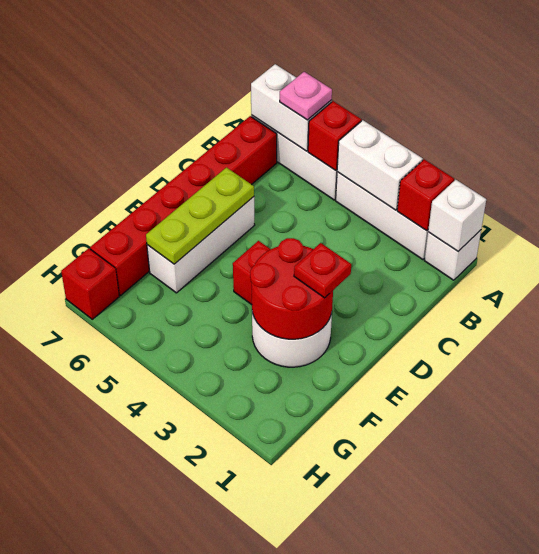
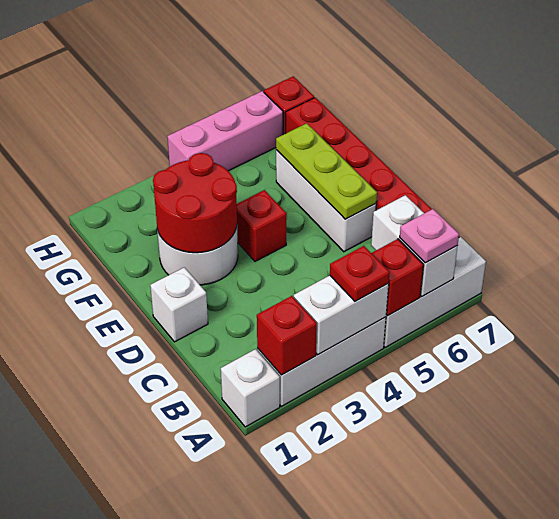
white 1x1 brick [428,180,486,251] -> white 1x1 brick moved to [150,267,208,342]
white 1x2 brick [251,64,332,151] -> white 1x2 brick turned to [371,195,458,296]
red 1x1 plate [294,243,351,298] -> red 1x1 plate moved to [330,246,390,301]
none -> pink 1x3 brick [167,91,283,171]

